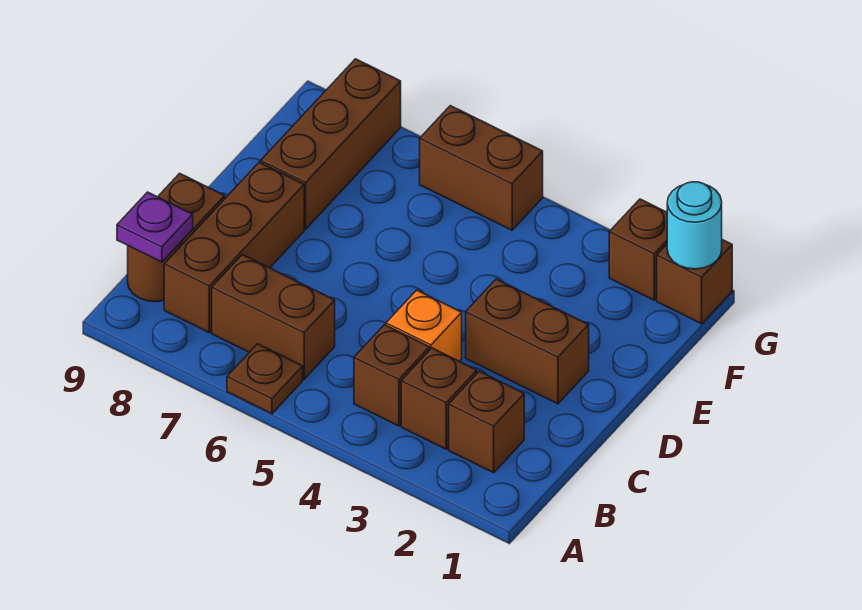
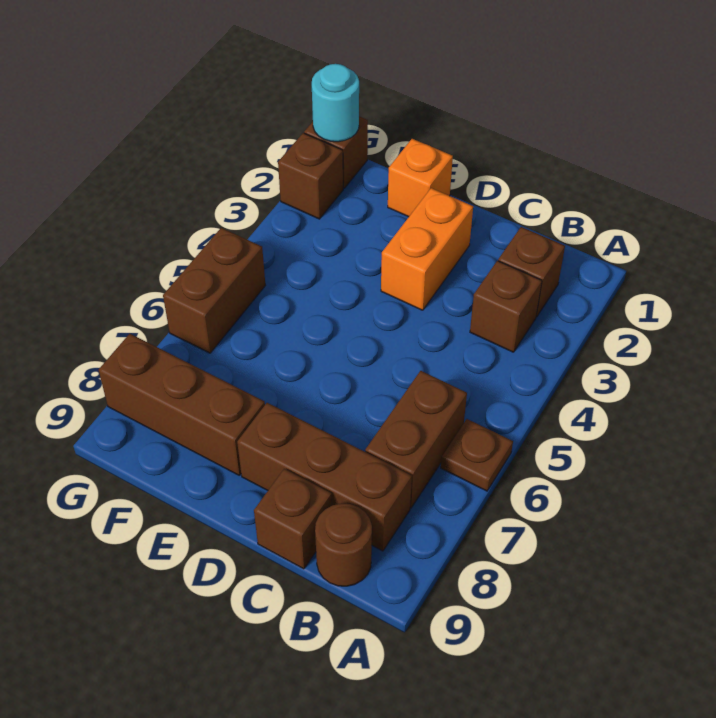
brown 1x1 brick [354,325,430,426] -> none
purple 1x1 plate [117,192,193,262] -> none
orange 1x1 brick [386,290,462,361] -> orange 1x1 brick moved to [388,139,453,217]
brown 1x2 brick [466,279,589,404] -> orange 1x2 brick [381,188,473,310]

